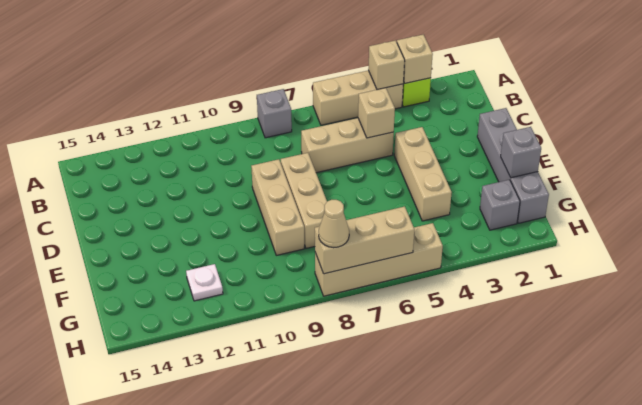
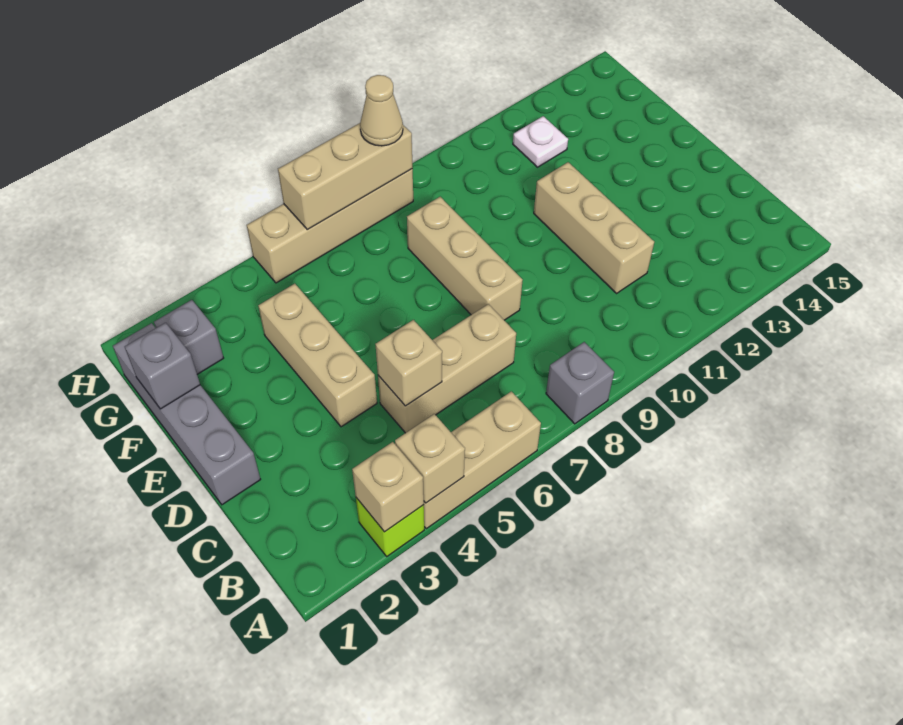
tan 1x3 brick [251,159,304,255] -> tan 1x3 brick moved to [534,162,654,293]

